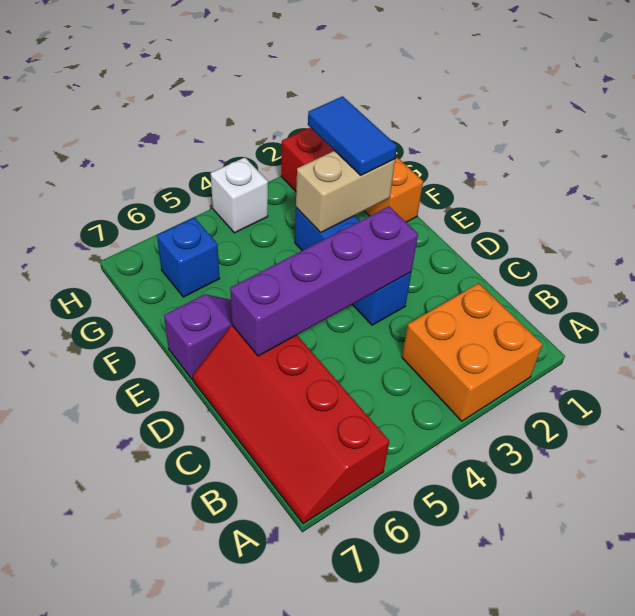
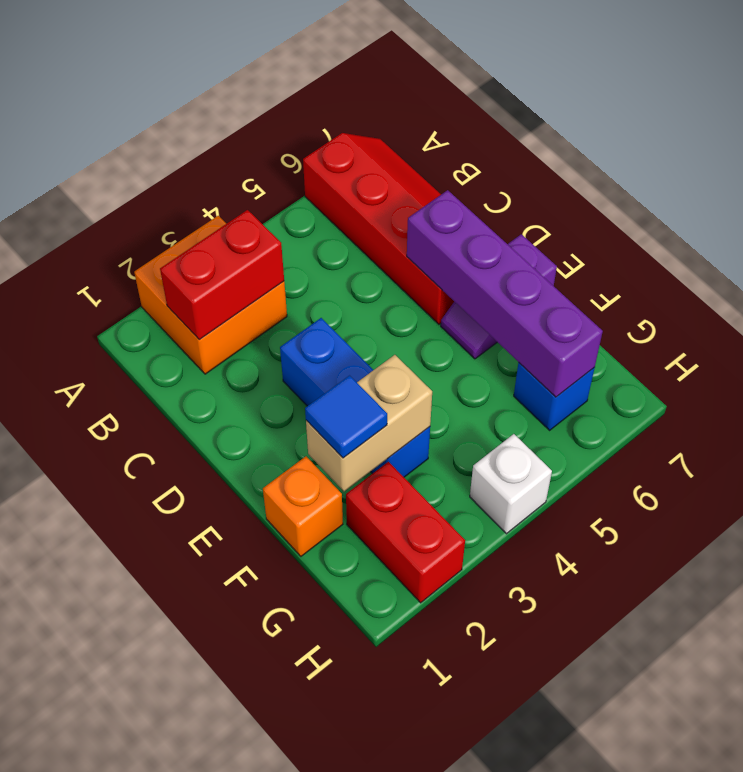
none -> red 1x2 brick [160,210,284,339]
purple 1x4 brick [230,206,418,356] -> purple 1x4 brick turned to [407,190,603,397]
blue 1x2 tile [308,96,397,175] -> blue 1x1 tile [305,376,387,458]

